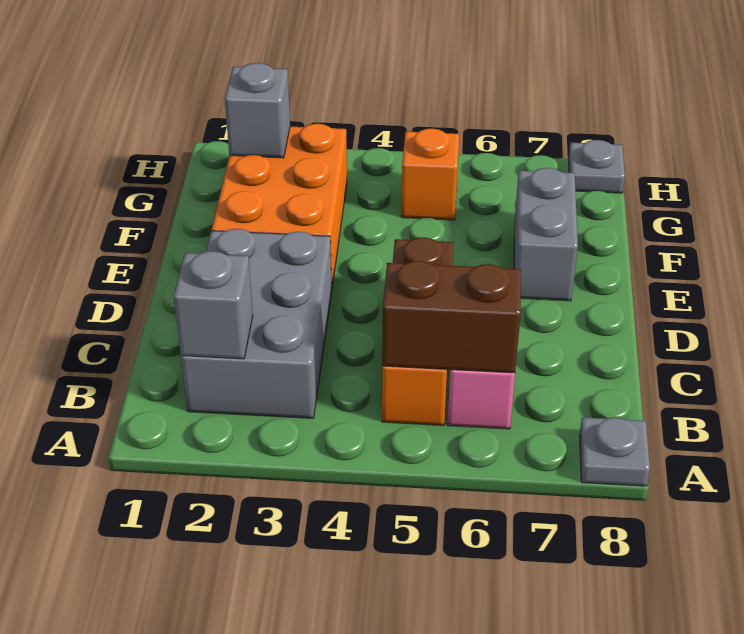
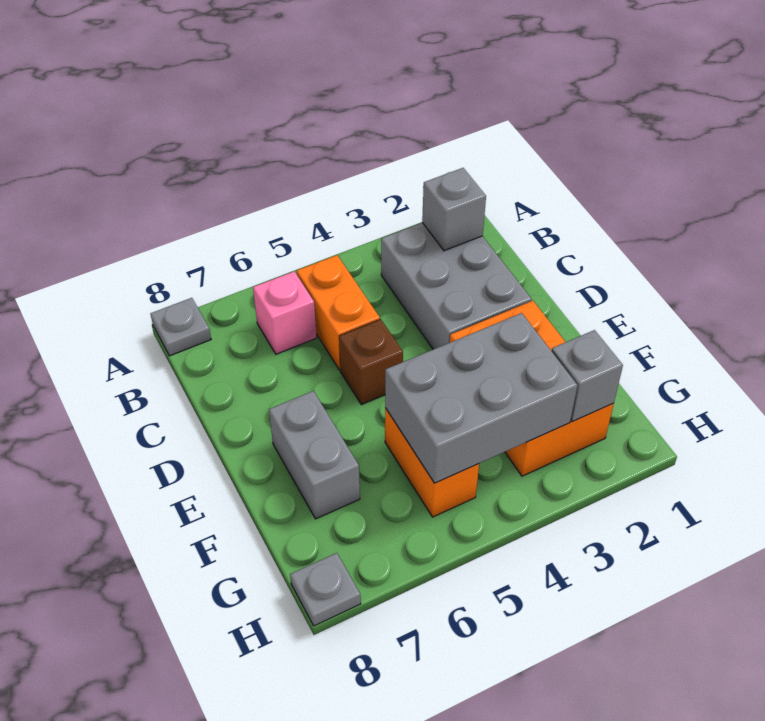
brown 1x2 brick [382,261,521,373] -> none
none -> grey 2x3 brick [385,313,578,483]
orange 1x1 brick [401,129,459,220] -> orange 1x2 brick [385,408,479,517]

